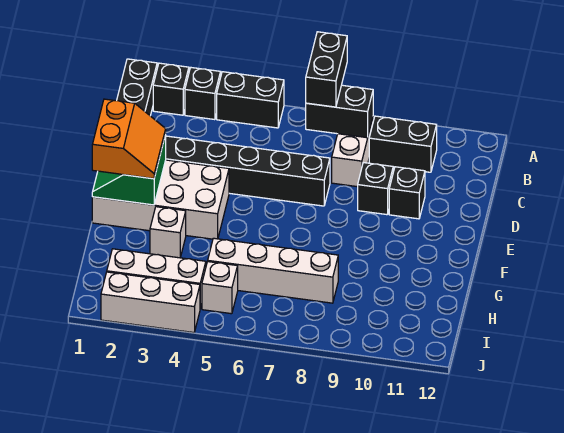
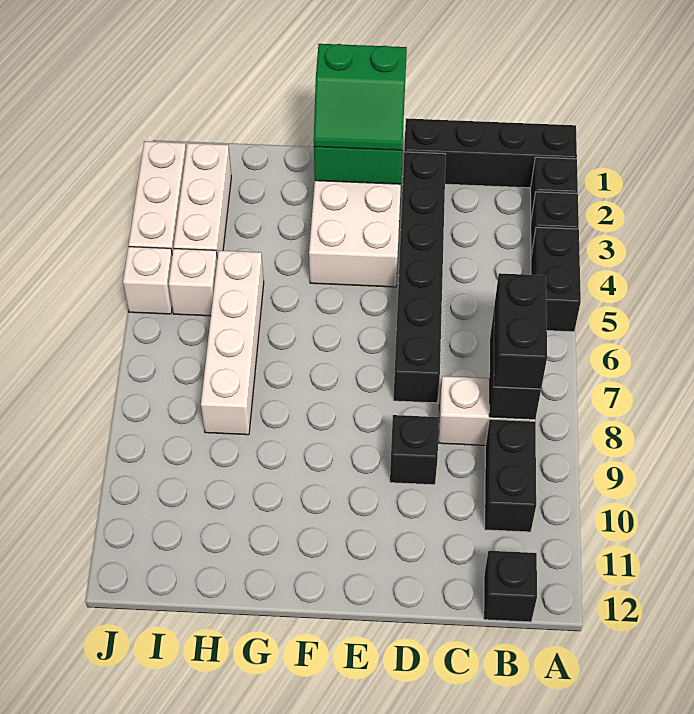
black 1x2 brick [306,32,347,107] -> black 1x2 brick turned to [494,273,547,389]
black 1x1 brick [389,167,425,219] -> black 1x1 brick moved to [484,551,537,622]
orange 2x2 slope [92,99,166,179] -> green 2x2 slope [314,44,407,150]
white 1x1 brick [150,207,186,258] -> white 1x1 brick moved to [123,247,172,314]

